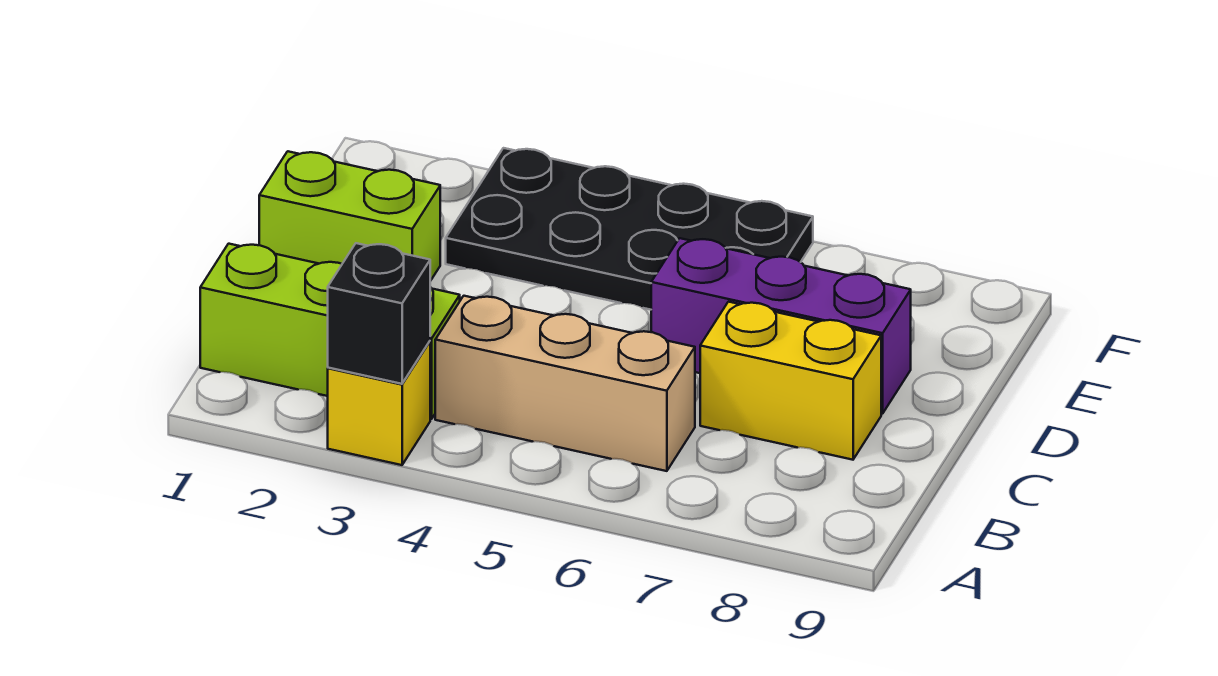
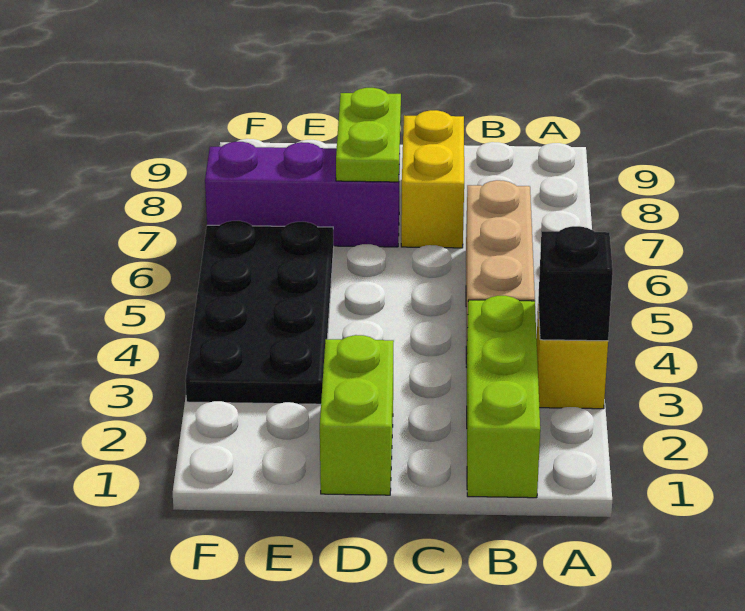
purple 1x3 brick [651,238,911,414] -> purple 1x3 brick turned to [205,142,400,247]
none -> lime 1x2 plate [336,88,401,182]

